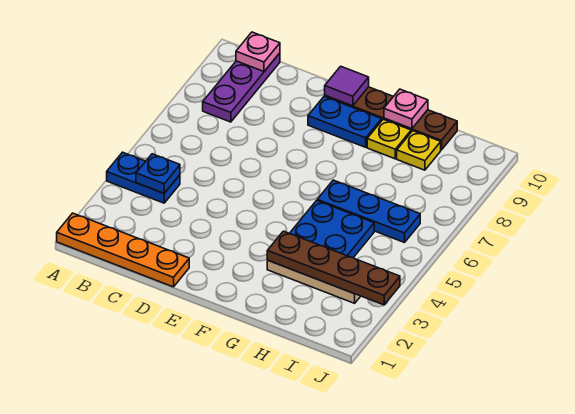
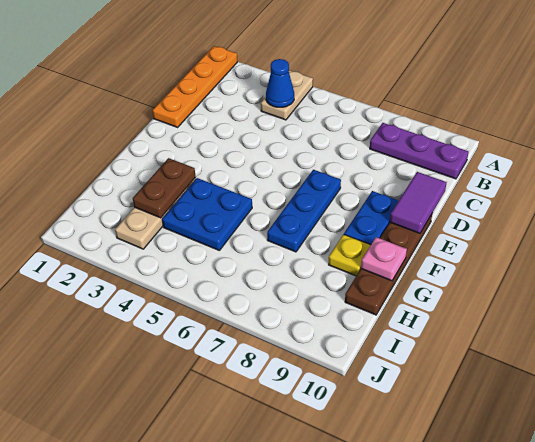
blue 1x2 plate [107,152,180,203] -> tan 1x2 plate [261,70,313,120]
blue 1x1 plate [136,154,180,193] -> blue 1x1 cone [266,59,294,107]
pink 1x1 plate [236,32,280,71] -> none
purple 1x1 tile [325,66,369,106] -> purple 1x2 tile [390,172,447,233]
brown 1x4 plate [267,231,400,305] -> brown 1x2 plate [133,158,195,218]
blue 1x3 plate [317,180,420,243] -> blue 1x3 plate moved to [267,170,341,252]
yellow 1x1 plate [397,131,441,170] -> none

